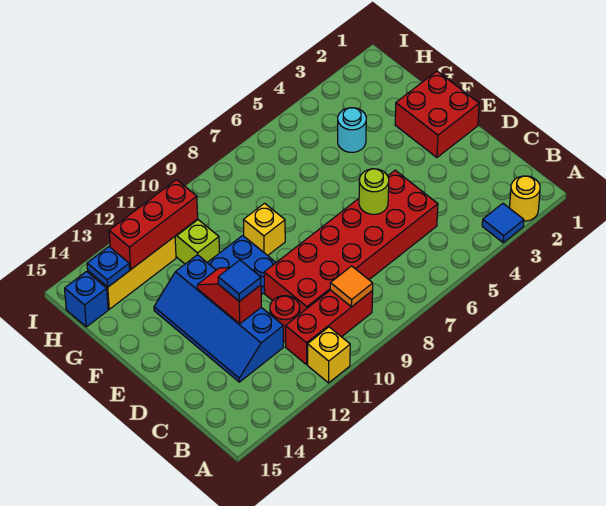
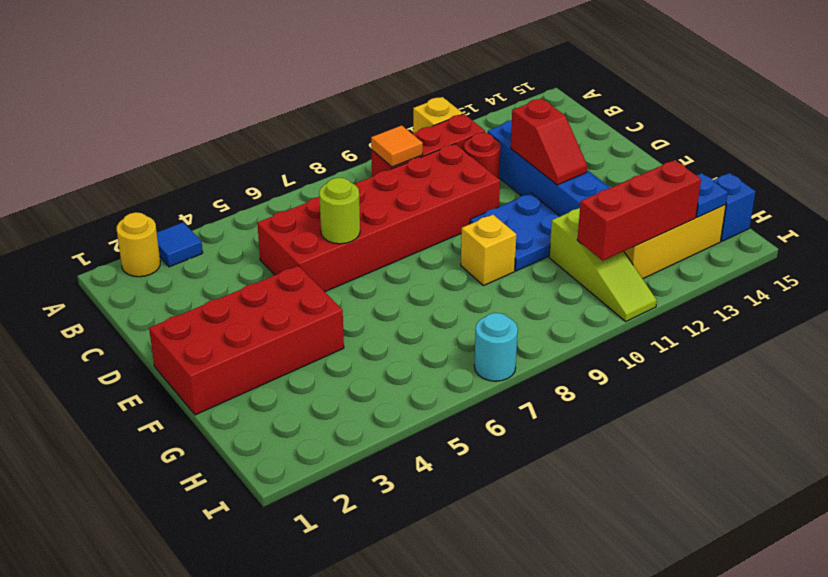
blue 1x1 tile [218,260,261,301] -> none
red 2x2 brick [395,71,479,157] -> red 2x4 brick [149,266,344,415]
cyan 1x1 round brick [338,108,366,152] -> cyan 1x1 round brick moved to [474,313,518,381]

